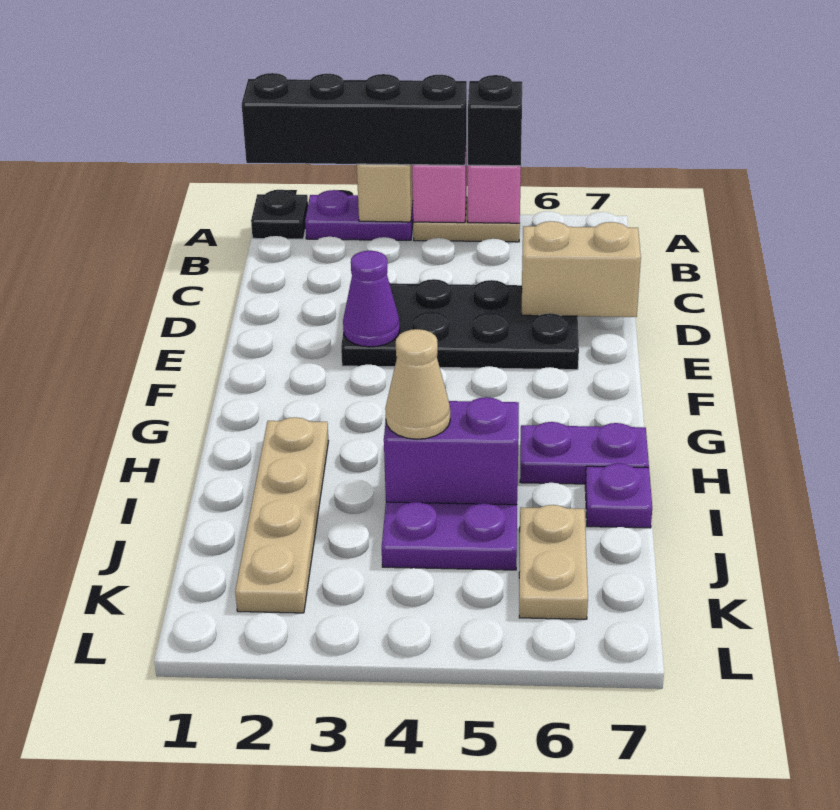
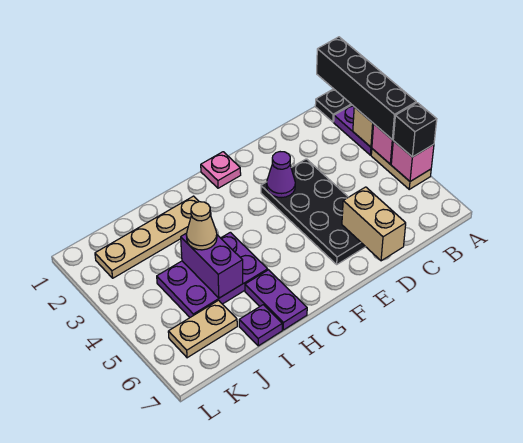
none -> pink 1x1 plate [201,152,241,188]

